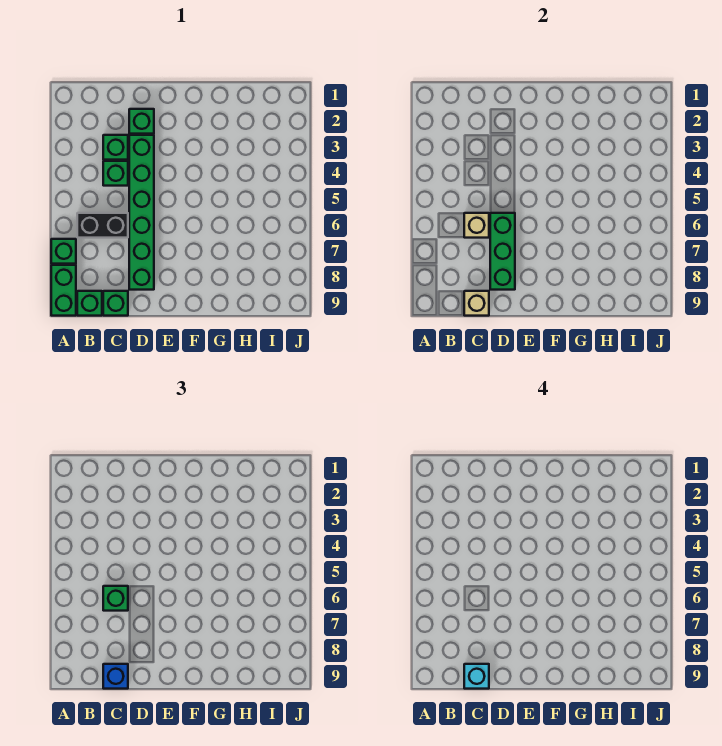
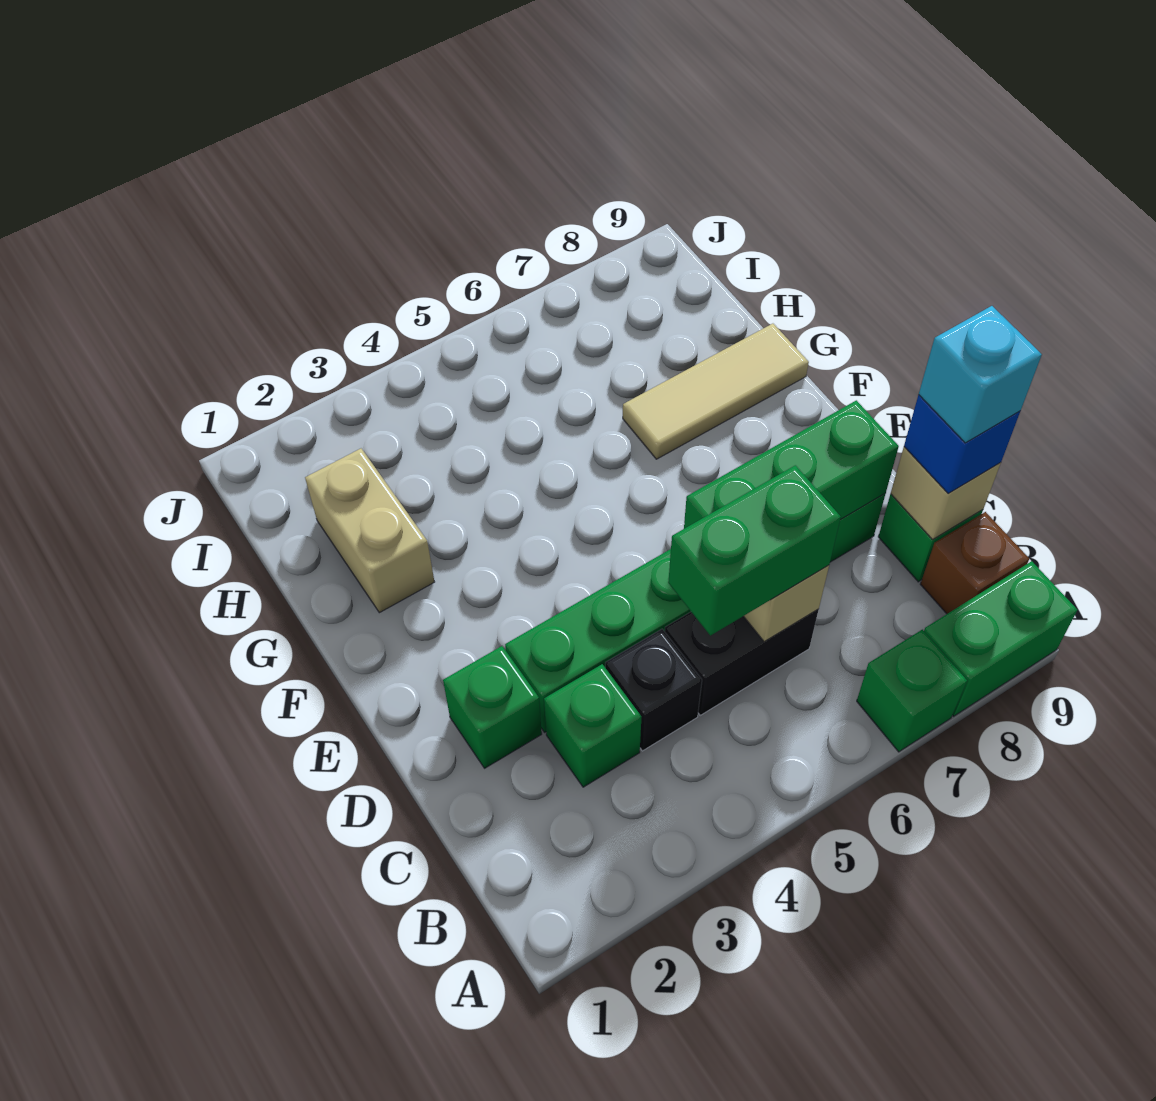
black 1x2 brick [77,213,128,238] -> black 1x2 brick turned to [665,609,819,715]
green 1x1 brick [77,291,102,316] -> brown 1x1 brick [920,512,1029,614]
green 1x1 brick [103,161,128,186] -> black 1x1 brick [605,629,702,751]
green 1x1 brick [103,586,128,611] -> green 1x2 brick [668,465,841,636]
none -> tan 1x2 brick [305,448,434,613]
none -> tan 1x3 tile [623,324,809,459]

